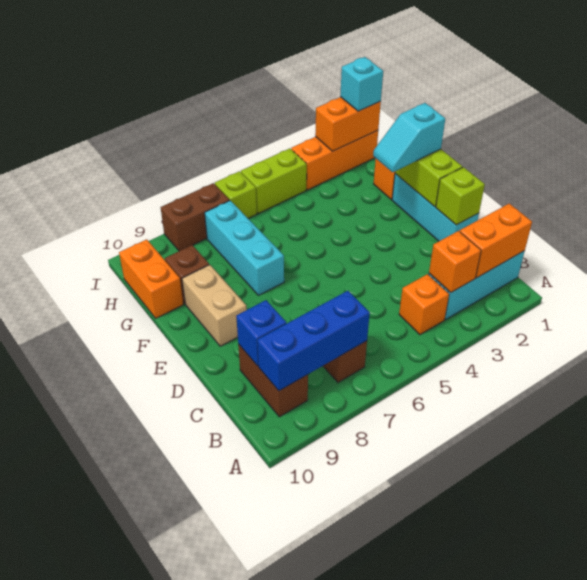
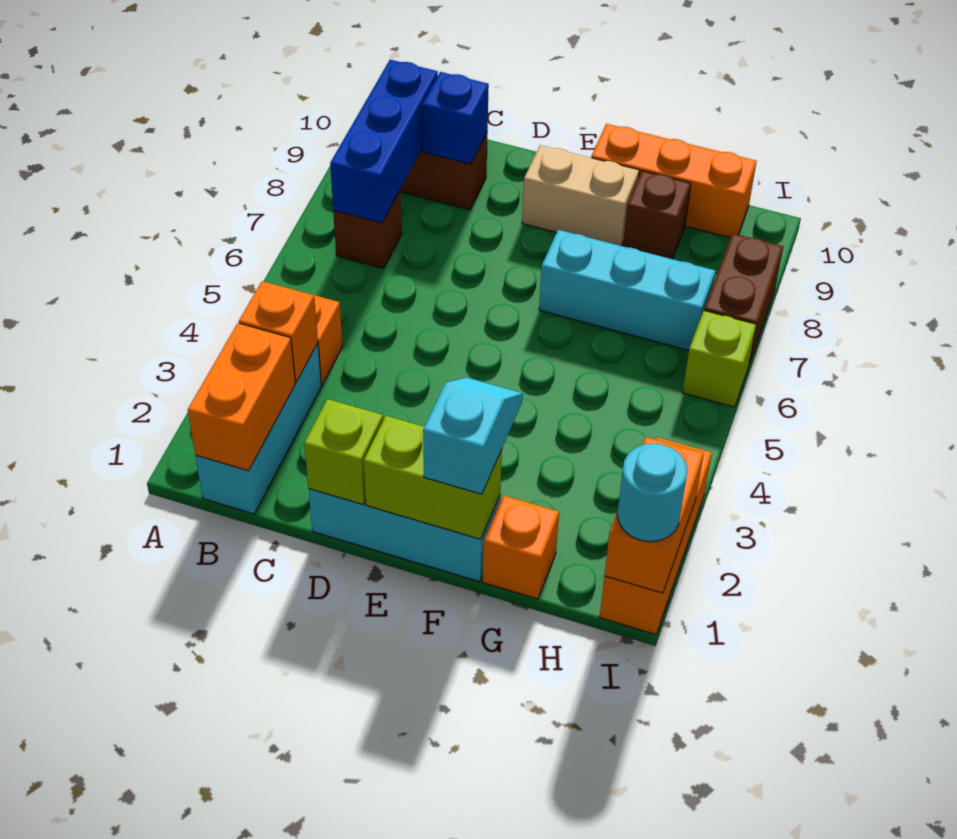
orange 1x2 brick [119,239,183,318] -> orange 1x3 brick [591,124,757,238]
cyan 1x1 brick [340,57,383,111] -> cyan 1x1 round brick [617,444,687,542]
lime 1x2 brick [241,149,307,214] -> none

